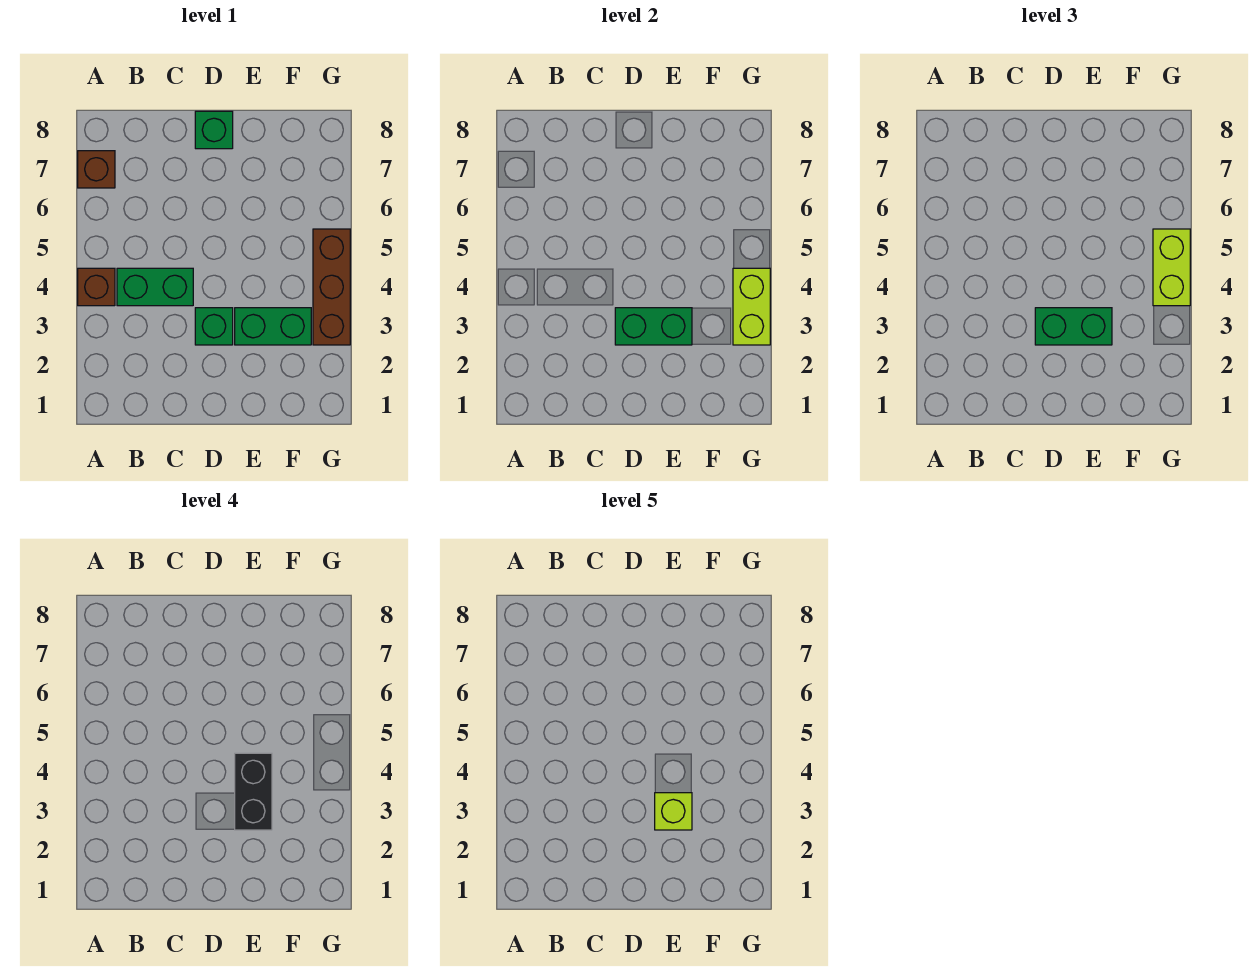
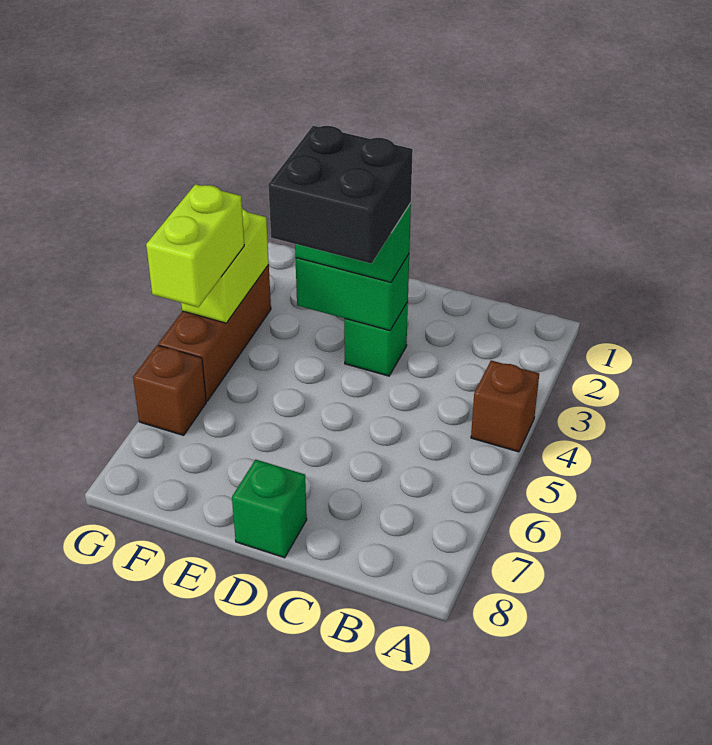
brown 1x1 brick [78,151,115,188] -> brown 1x1 brick moved to [133,345,206,435]
green 1x2 brick [117,268,193,306] -> none
green 1x2 brick [235,308,311,345] -> none
black 1x2 brick [235,753,272,830] -> black 2x2 brick [268,126,413,264]
lime 1x1 brick [655,793,692,830] -> none

